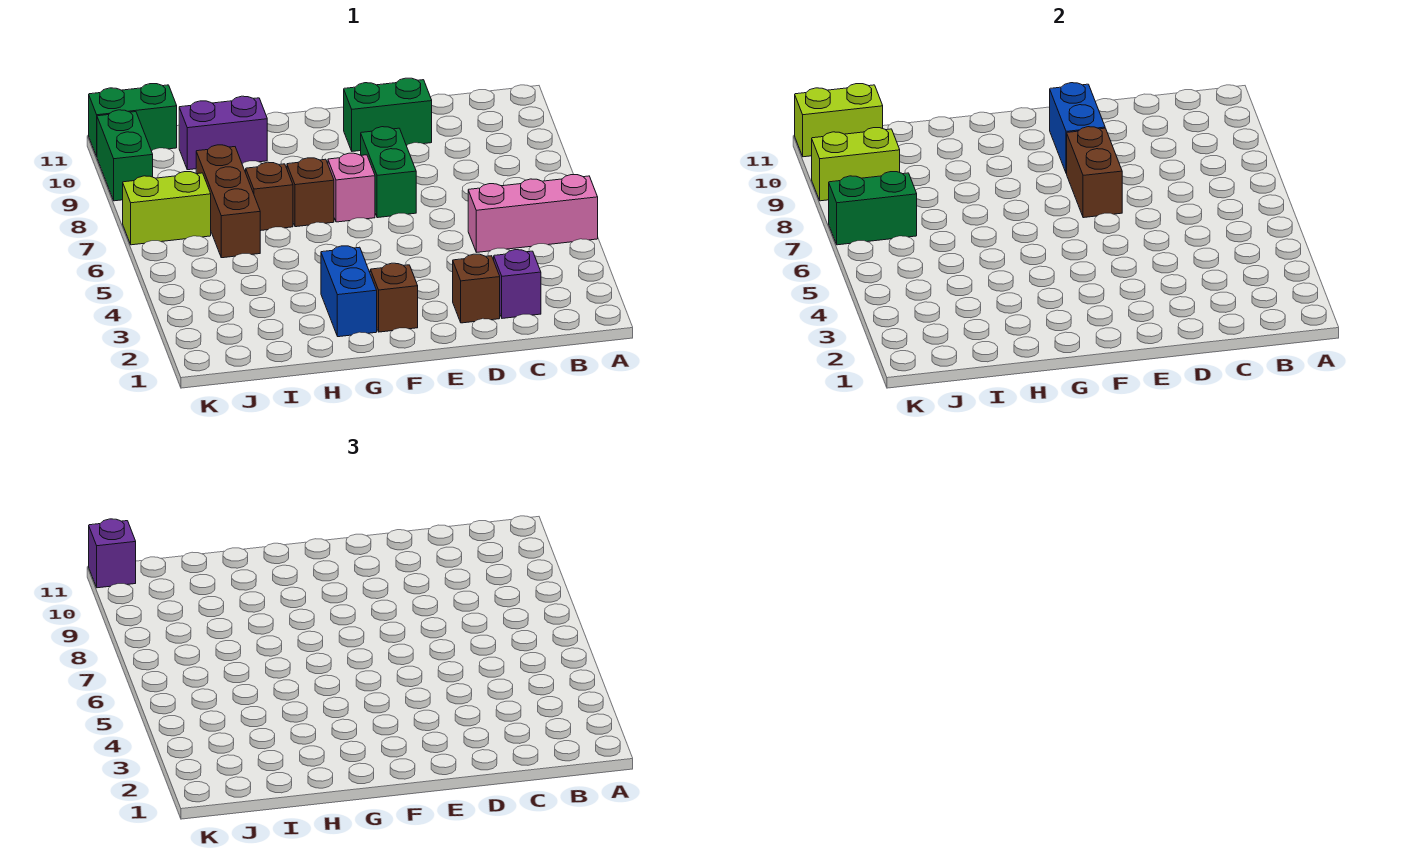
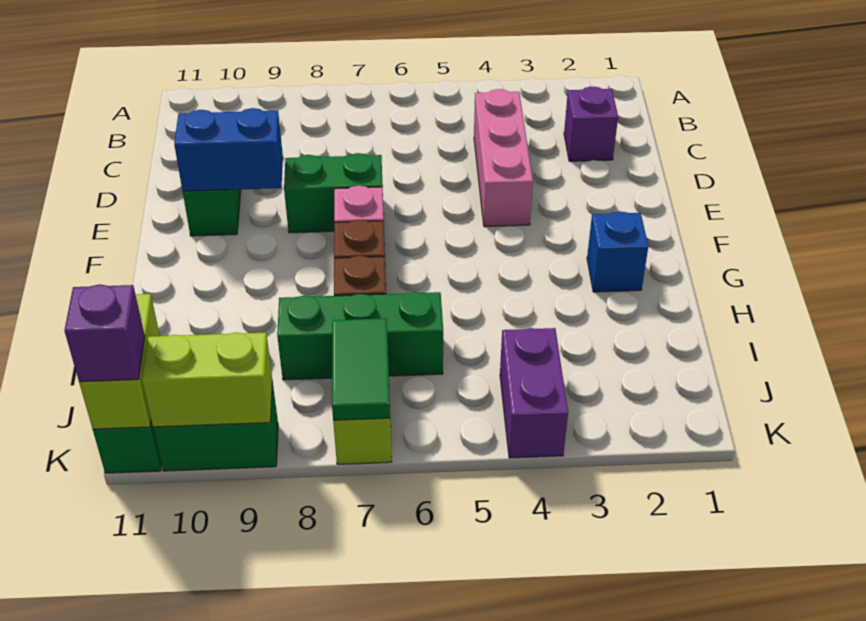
pink 1x3 brick [468,175,598,252] -> pink 1x3 brick moved to [474,89,533,227]
brown 1x1 brick [453,254,500,323] -> none
brown 1x2 brick [1067,127,1122,218] -> none
brown 1x1 brick [370,263,418,332] -> none
blue 1x2 brick [321,246,377,337] -> blue 1x1 brick [587,211,648,292]
purple 1x2 brick [179,96,267,170] -> purple 1x2 brick moved to [500,328,568,458]
brown 1x3 brick [196,145,260,258] -> green 1x3 brick [277,292,443,380]
green 1x2 brick [829,172,917,245] -> green 1x2 tile [332,318,390,420]
lime 1x2 brick [812,128,900,201] -> lime 1x2 brick turned to [142,332,272,427]

